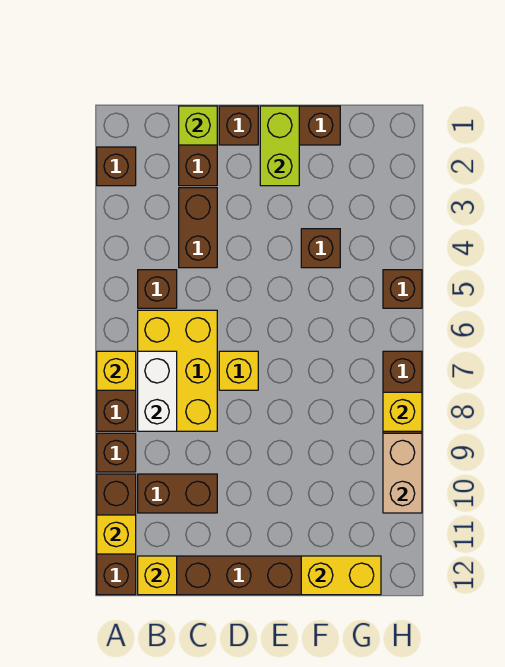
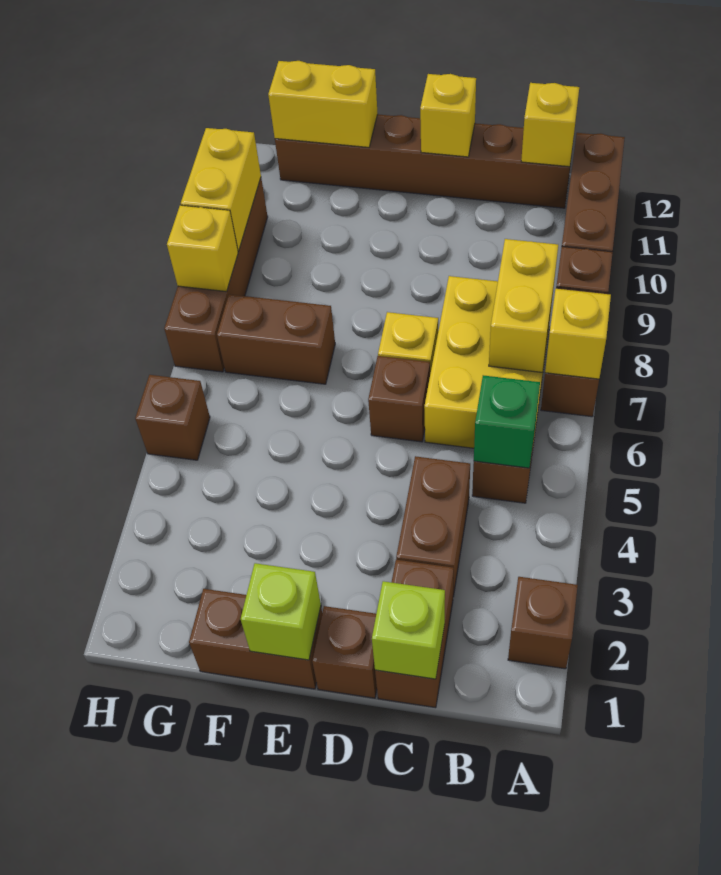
yellow 1x1 brick [97,515,136,554] -> yellow 1x1 brick moved to [420,74,476,157]
none -> green 1x1 brick [474,375,540,468]
white 1x2 brick [138,351,177,431] -> yellow 1x2 brick [489,239,558,372]
brown 1x2 brick [138,474,217,513] -> brown 1x2 brick moved to [217,294,335,384]
lime 1x2 brick [260,106,299,186] -> lime 1x1 brick [241,563,321,660]
brown 1x1 brick [301,229,340,268] -> brown 1x1 brick moved to [368,356,430,442]
tan 1x2 brick [383,433,422,513] -> yellow 1x2 brick [181,128,261,251]

